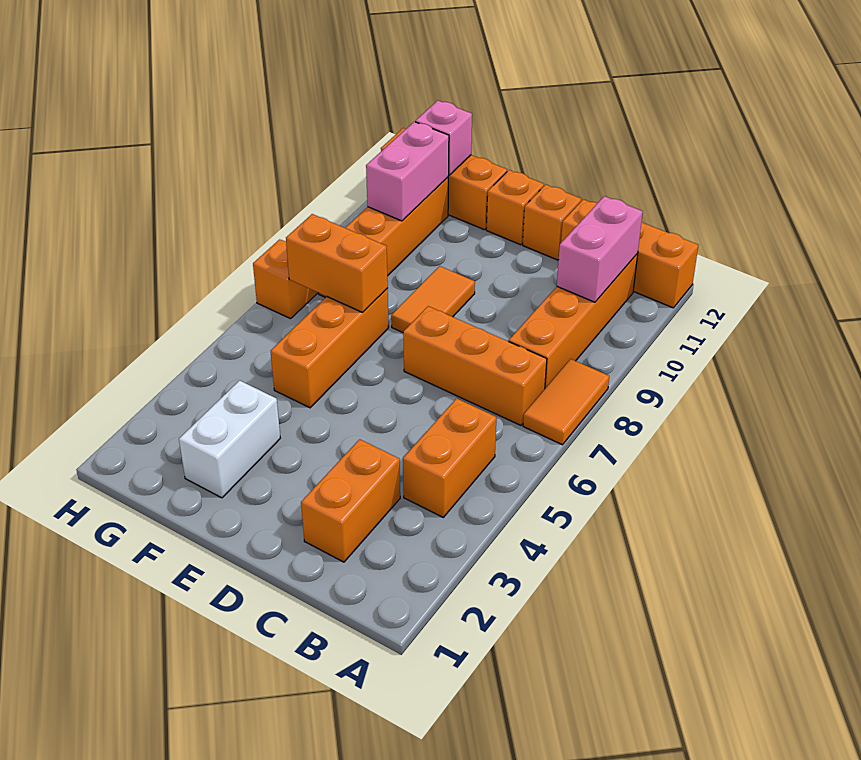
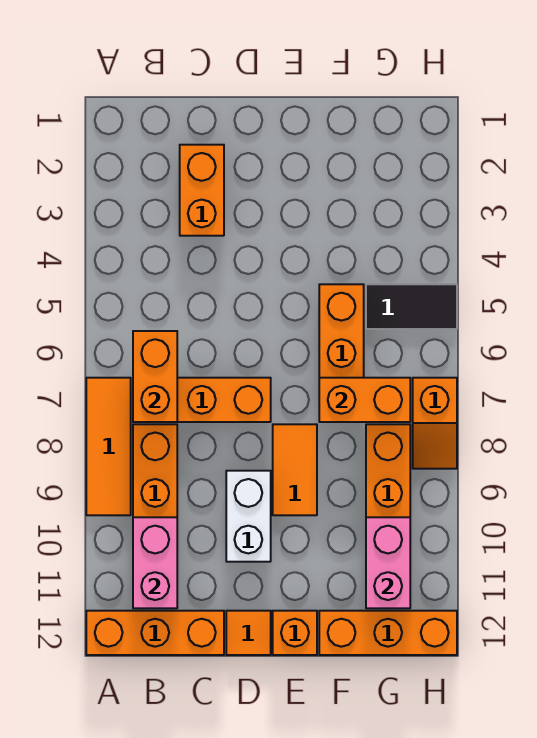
orange 1x2 tile [523,359,609,445] -> orange 1x3 tile [86,378,131,515]
orange 1x2 brick [403,398,497,517] -> orange 1x2 brick moved to [133,331,177,422]
orange 1x1 brick [523,185,581,260] -> orange 1x1 tile [226,611,271,655]
white 1x2 brick [179,380,280,498] -> white 1x2 brick moved to [226,471,271,562]
none -> black 1x2 tile [366,284,457,329]
pink 1x1 brick [415,101,472,175] -> none

